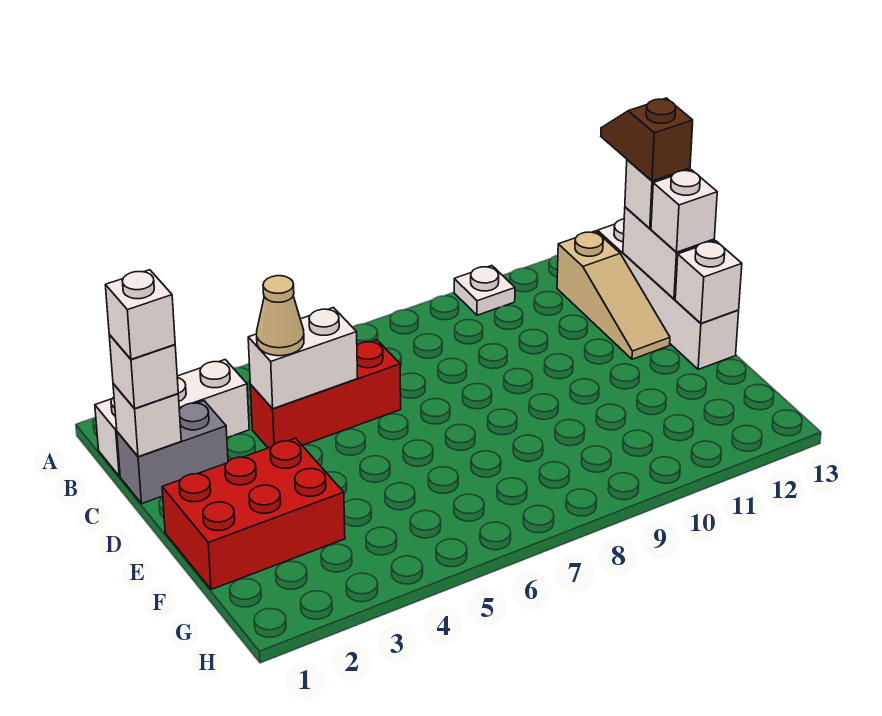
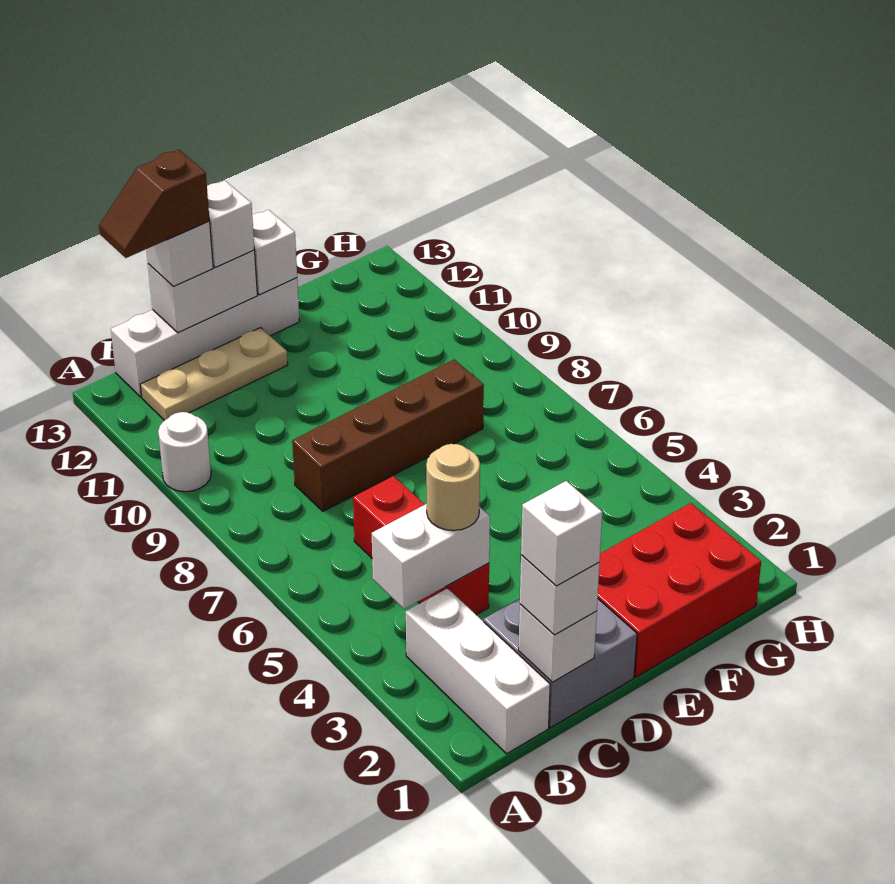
white 1x1 plate [454,266,515,315] -> white 1x1 round brick [158,412,211,492]
tan 1x3 slope [557,231,670,359] -> tan 1x3 plate [140,328,288,421]
grey 1x2 brick [117,401,228,504] -> grey 2x2 brick [484,599,637,728]
white 1x2 brick [248,308,358,409] -> white 1x2 brick turned to [372,504,490,609]
tan 1x1 cone [257,276,304,356] -> tan 1x1 round brick [426,444,480,531]
none -> brown 1x4 brick [292,359,484,511]
red 2x3 brick [162,438,345,590] -> red 2x3 brick turned to [598,503,761,677]

